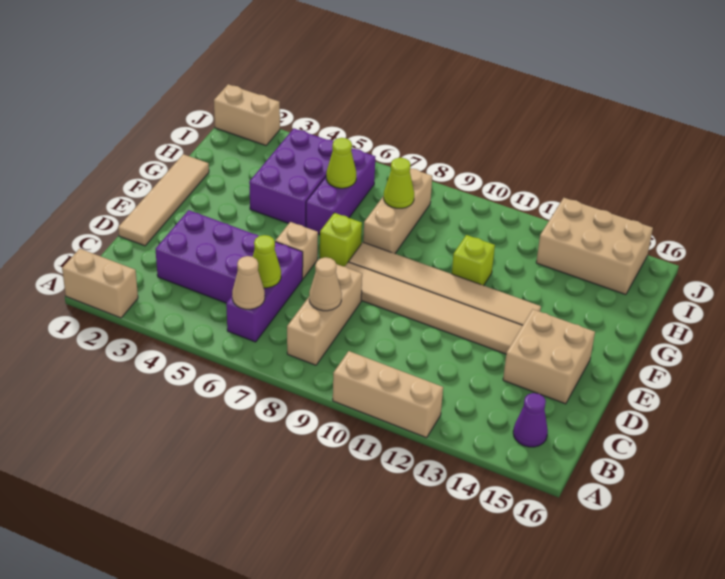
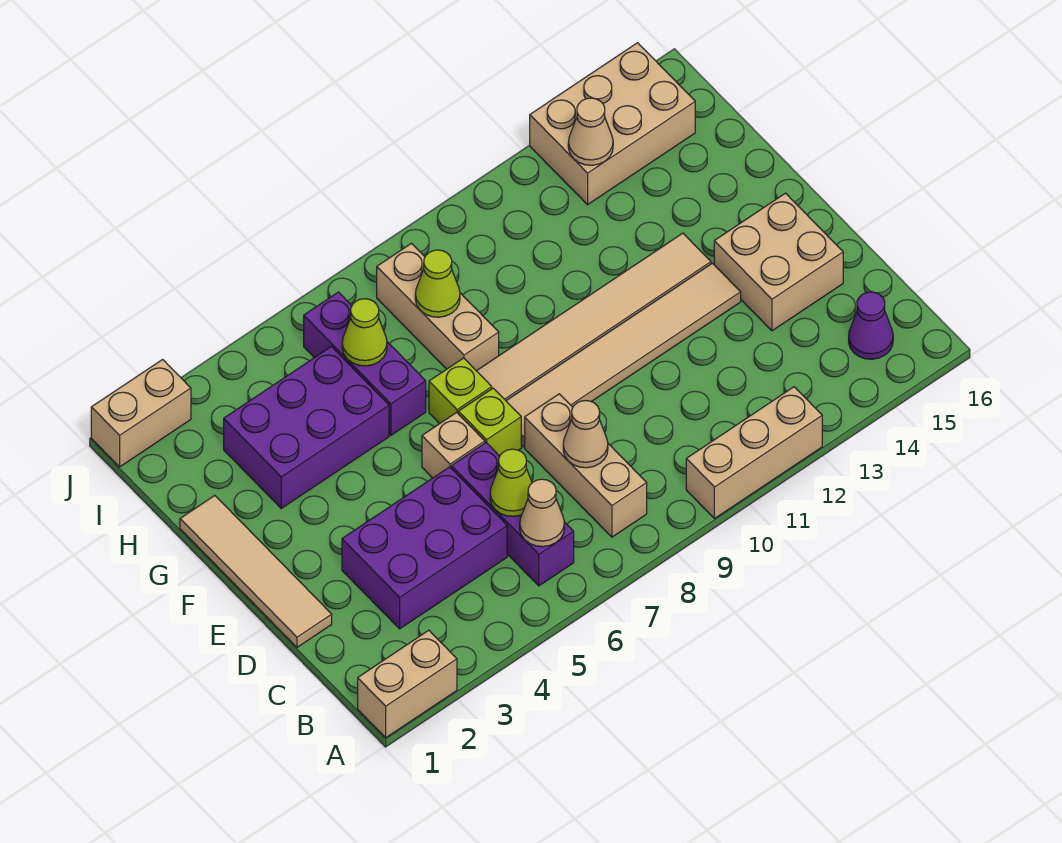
purple 2x3 brick [249,129,333,227] -> purple 2x3 brick turned to [224,347,389,508]
lime 1x1 brick [452,235,495,286] -> lime 1x1 brick moved to [458,388,521,456]
none -> tan 1x1 cone [568,98,613,165]

